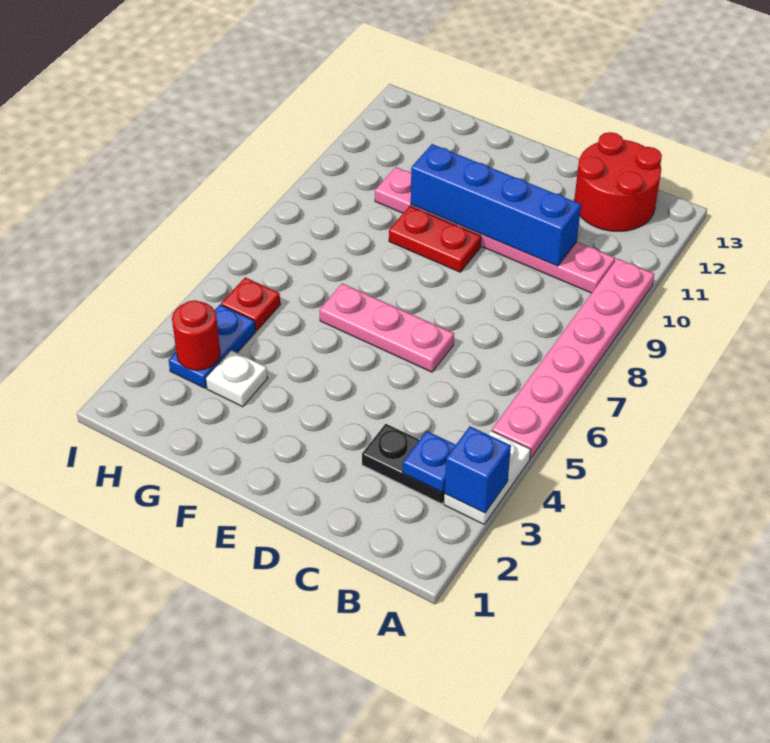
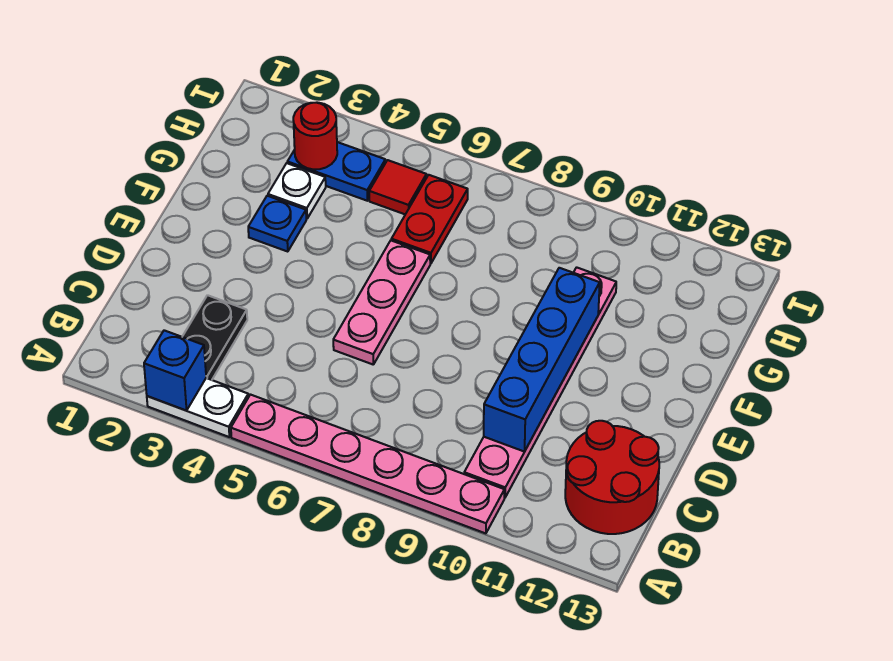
blue 1x1 plate [403,431,455,492] -> blue 1x1 plate moved to [248,196,306,252]
red 1x2 plate [389,206,481,272] -> red 1x2 plate moved to [391,175,468,263]
red 1x1 plate [221,277,280,331] -> red 1x1 tile [369,160,426,214]

